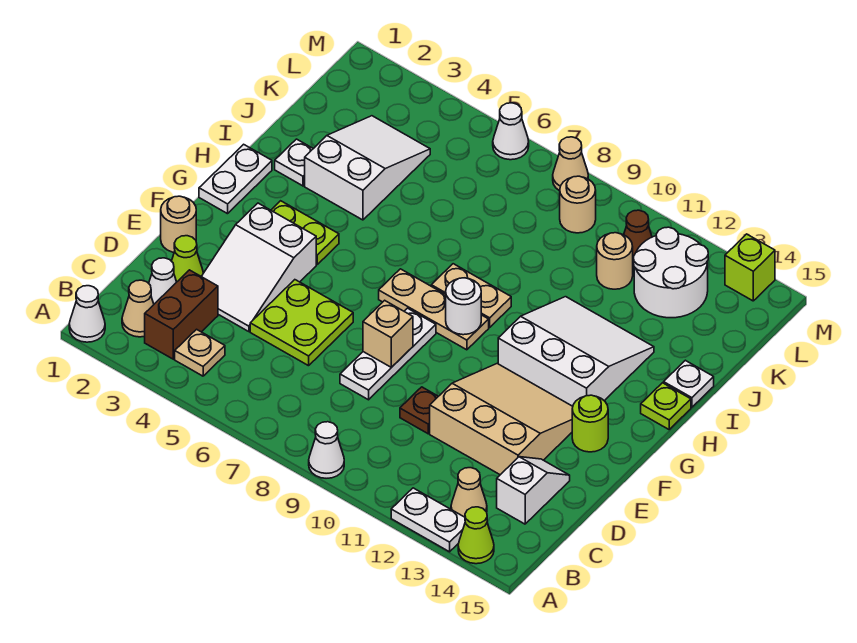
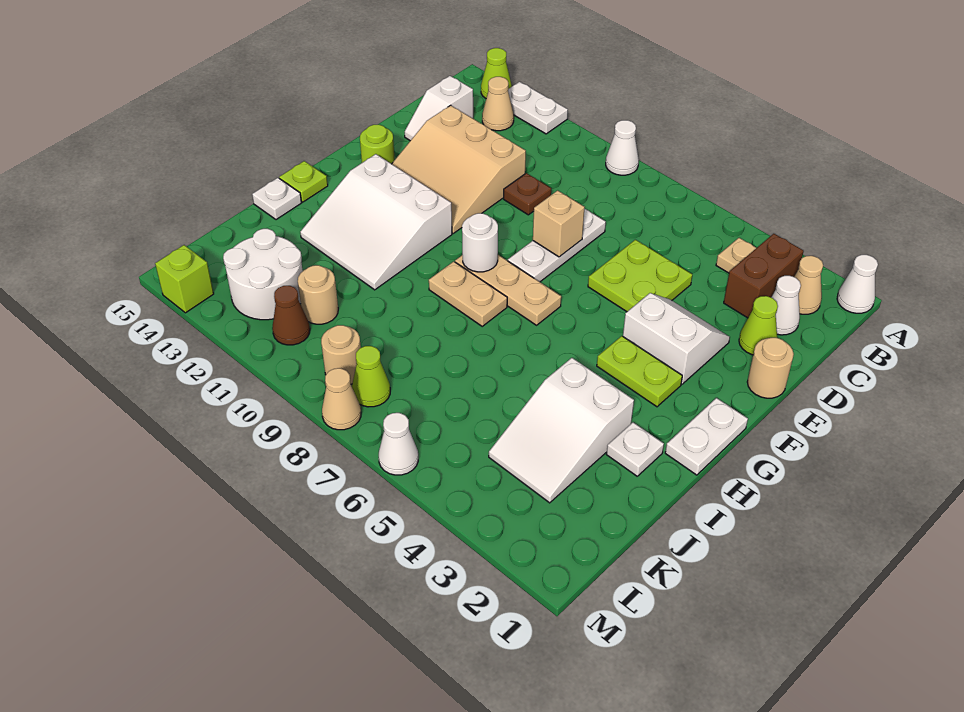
white 2x3 slope [201,203,316,332] -> white 2x2 slope [623,293,730,384]
none -> lime 1x1 cone [352,346,390,407]

